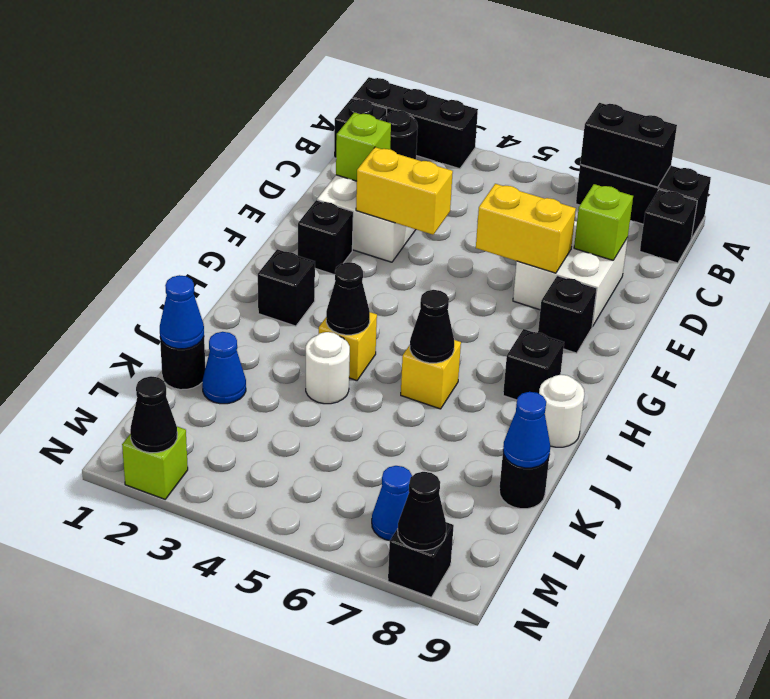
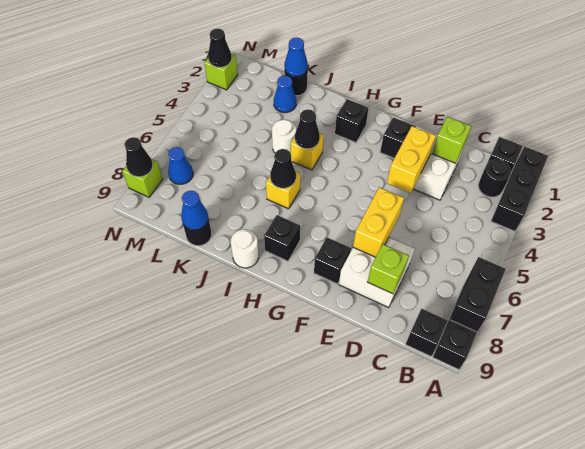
black 1x1 brick [388,522,454,597] -> lime 1x1 brick [123,159,162,197]

